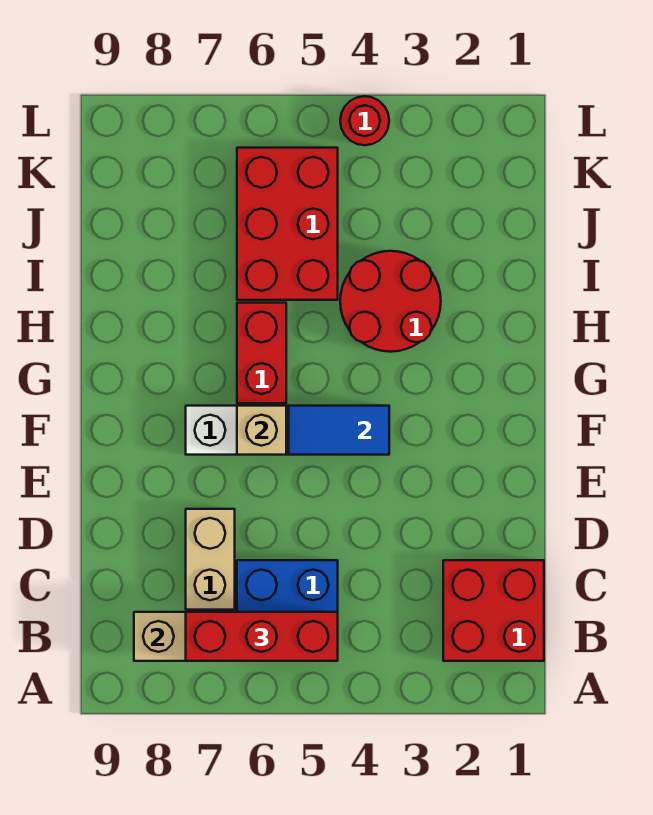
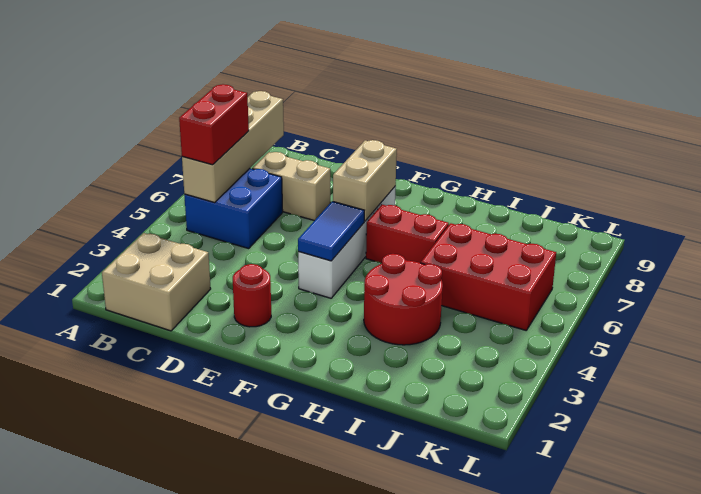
red 2x2 brick [443,560,544,661] -> tan 2x2 brick [102,233,211,331]
red 1x3 brick [186,612,338,661] -> red 1x2 brick [179,84,249,165]
tan 1x1 brick [237,406,286,455] -> tan 1x2 brick [333,140,397,221]
red 1x1 round brick [340,96,389,145] -> red 1x1 round brick moved to [233,264,271,327]

